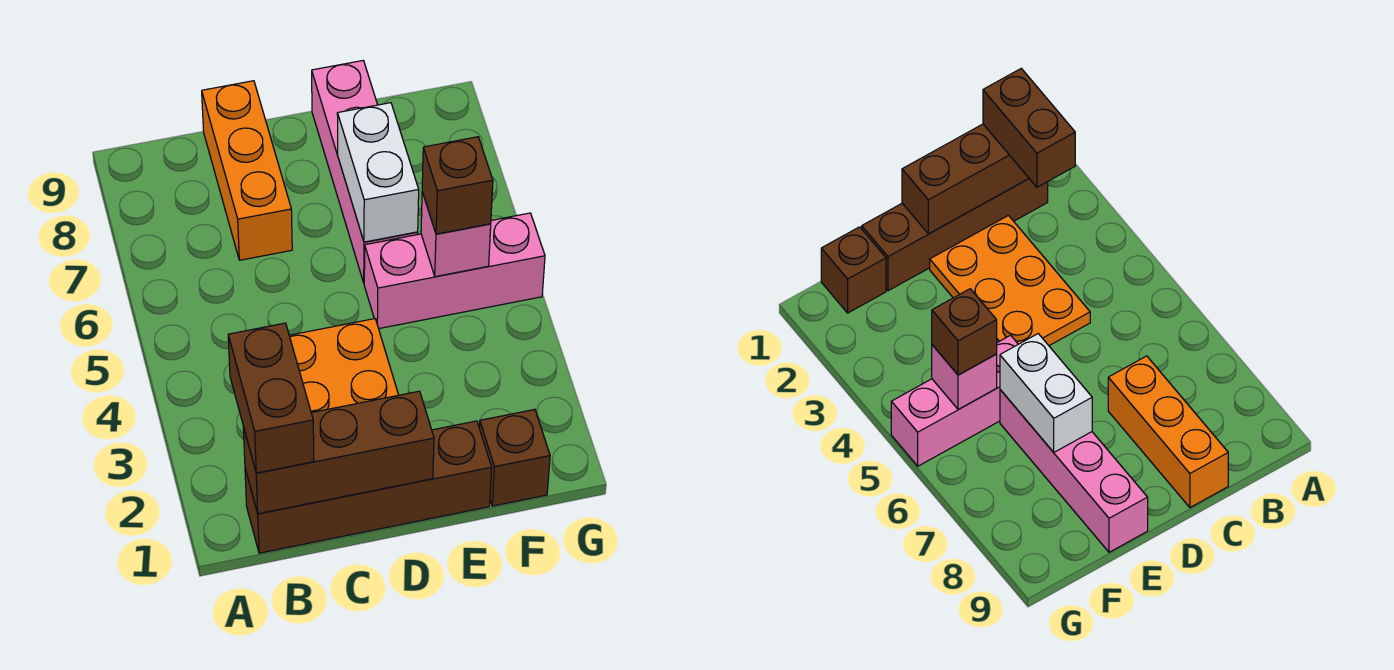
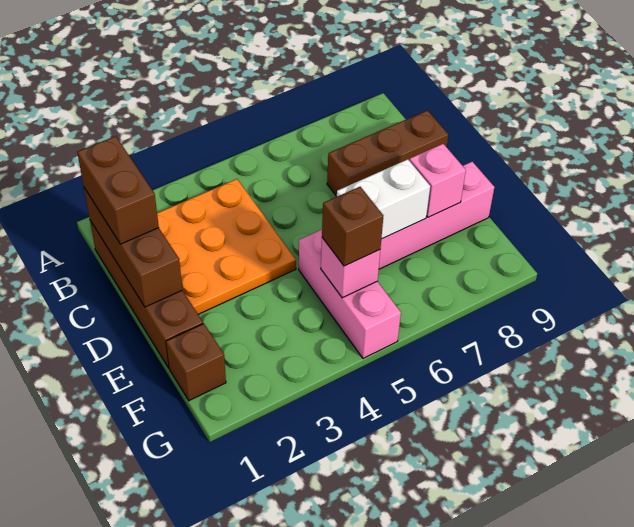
brown 1x2 brick [228,323,314,473] -> brown 1x2 brick turned to [77,136,159,244]
orange 2x3 plate [289,319,398,413] -> orange 3x3 plate [157,179,296,314]
orange 1x3 brick [202,81,292,260] -> brown 1x3 brick [327,110,448,196]
none -> pink 1x1 brick [409,144,466,217]

